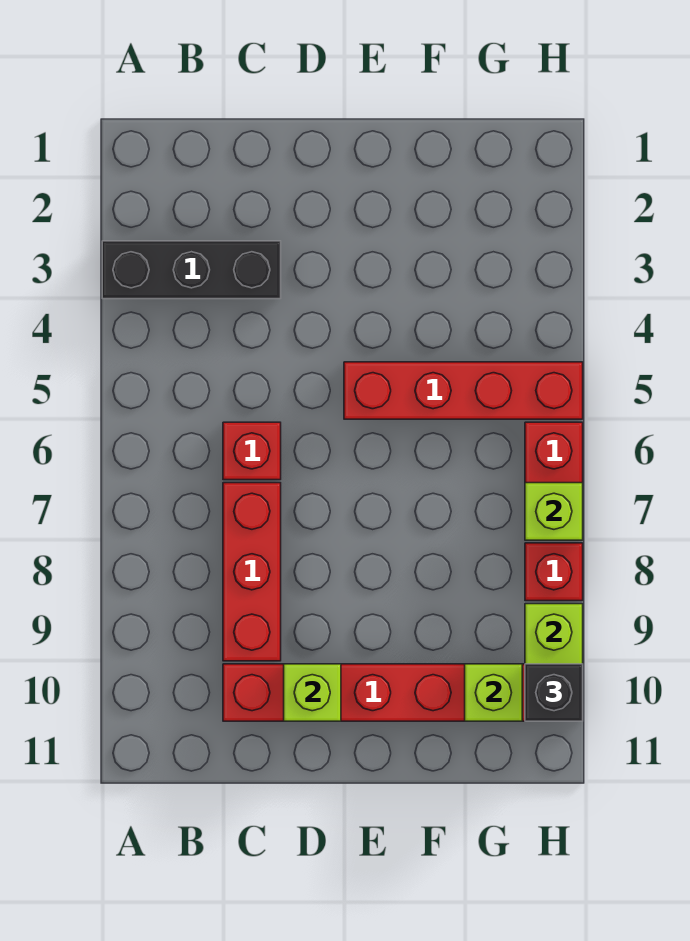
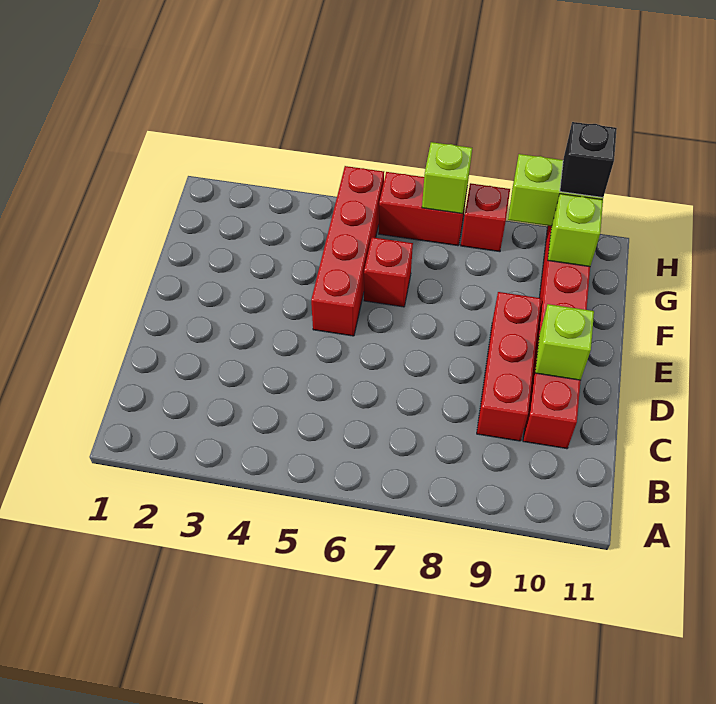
black 1x3 brick [102,241,281,299] -> none
red 1x1 brick [223,422,281,480] -> red 1x1 brick moved to [364,237,413,307]
red 1x3 brick [223,483,281,661] -> red 1x3 brick turned to [477,292,541,441]

